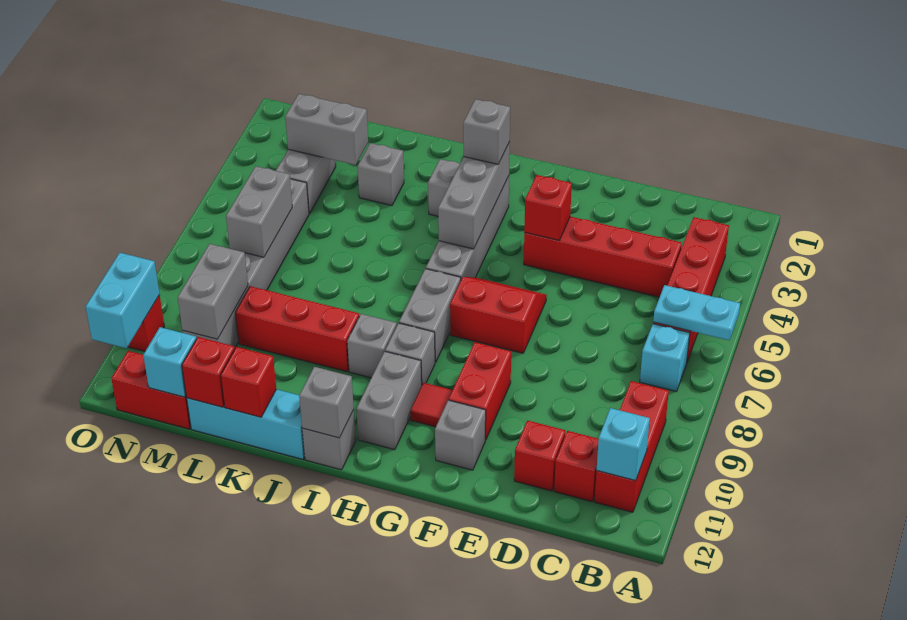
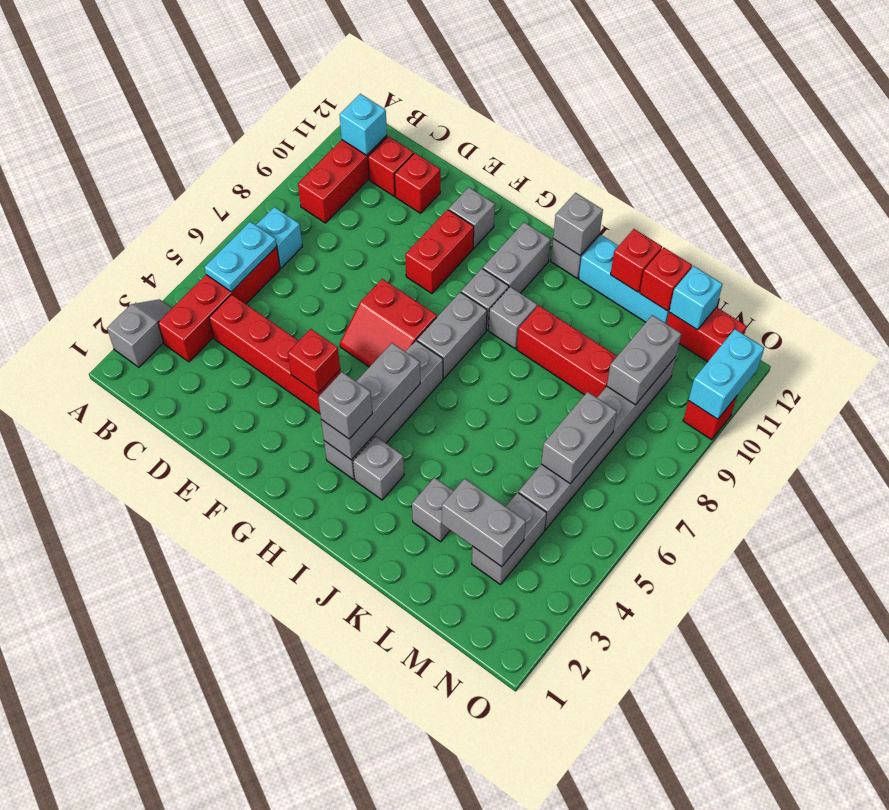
none -> grey 1x2 slope [107,299,172,367]
cyan 1x2 plate [653,285,740,340] -> cyan 1x2 plate turned to [204,222,277,292]
red 1x1 tile [410,383,452,427] -> none

